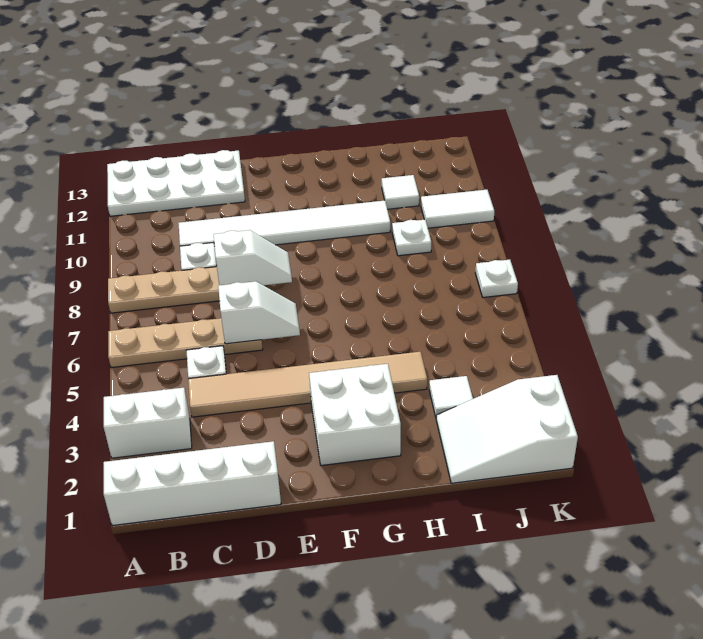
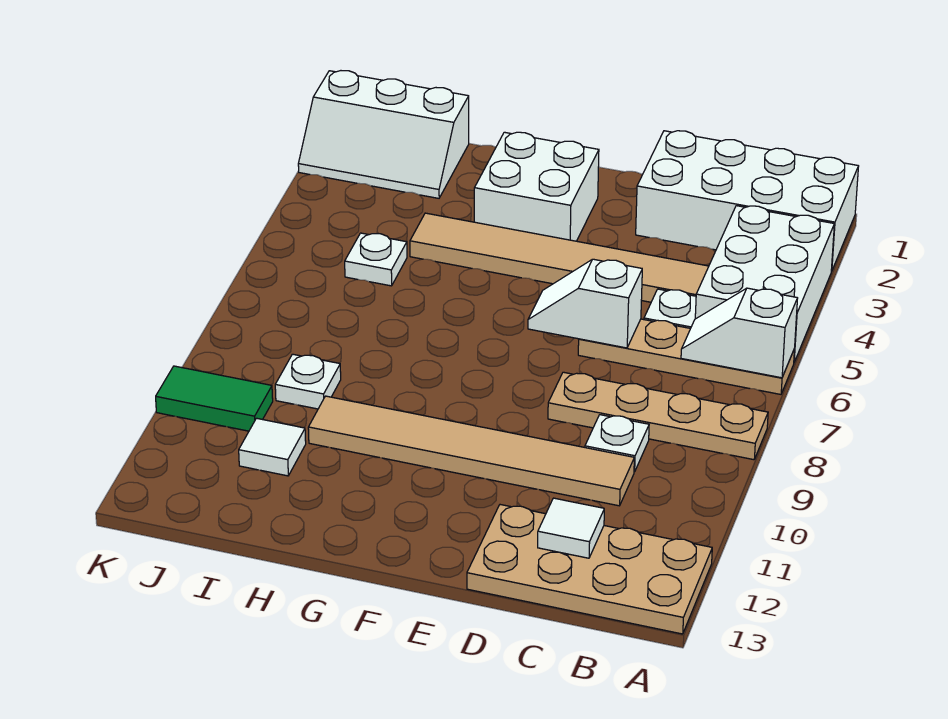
white 1x4 brick [104,441,281,526] -> white 2x4 brick [636,131,859,271]
white 1x2 brick [104,388,192,458] -> white 2x3 brick [695,206,834,362]
white 2x4 plate [107,150,245,216] -> tan 2x4 plate [467,505,712,634]
white 1x6 tile [178,201,390,246] -> tan 1x6 tile [308,396,634,506]
white 1x2 slope [214,230,292,285] -> white 1x2 slope moved to [681,288,798,378]
white 2x3 slope [436,375,578,483] -> white 2x3 slope turned to [298,71,469,198]
white 1x1 tile [429,376,473,417] -> white 1x1 tile moved to [538,498,604,558]
white 1x2 tile [421,190,494,228] -> green 1x2 tile [156,366,273,431]
white 1x1 plate [475,260,518,297] -> white 1x1 plate moved to [345,233,407,286]

